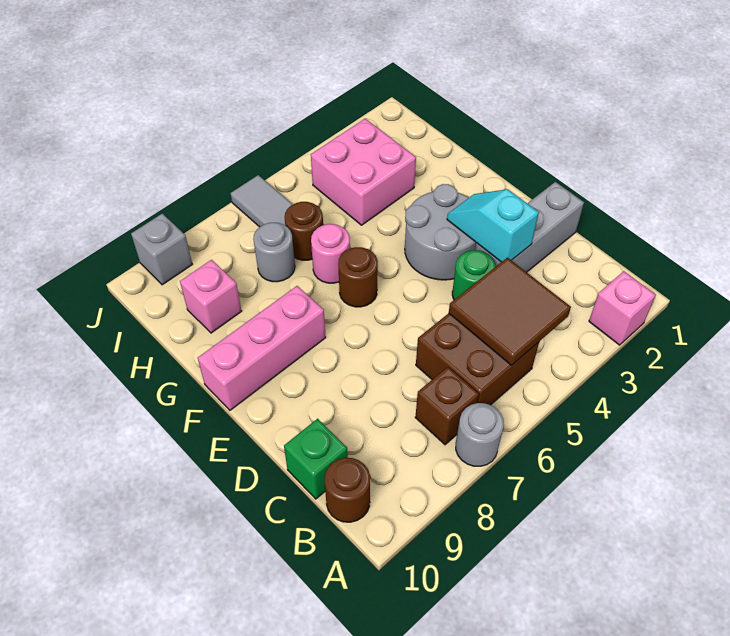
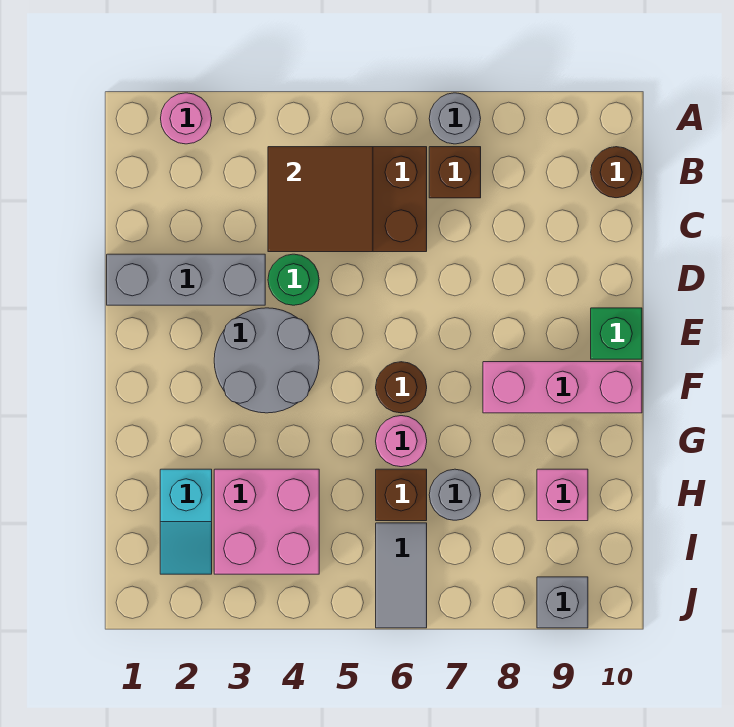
pink 1x1 brick [589,271,656,345] -> pink 1x1 round brick [161,93,212,144]
green 1x1 brick [284,419,348,499] -> green 1x1 brick moved to [591,308,642,359]
cyan 1x2 slope [447,189,539,262] -> cyan 1x2 slope moved to [160,469,212,574]
brown 1x1 round brick [285,202,323,260] -> brown 1x1 brick [376,469,427,521]

